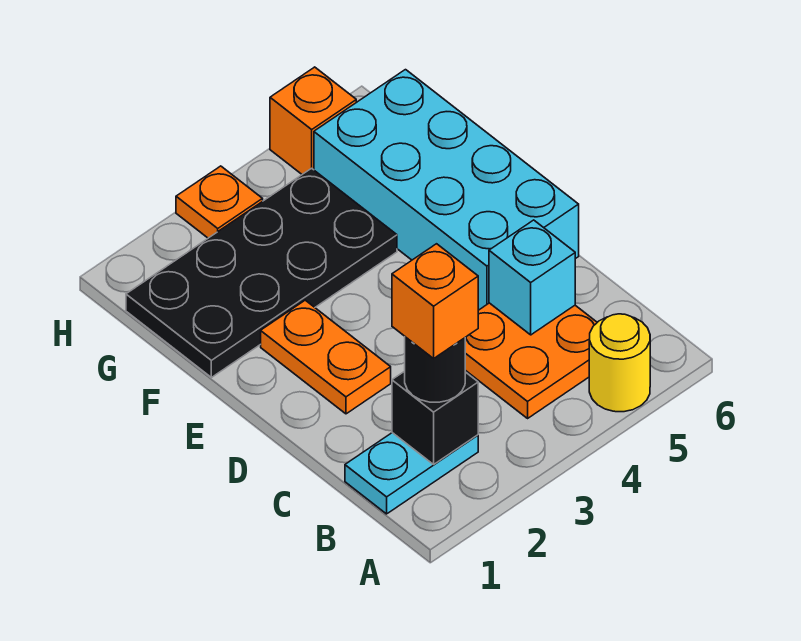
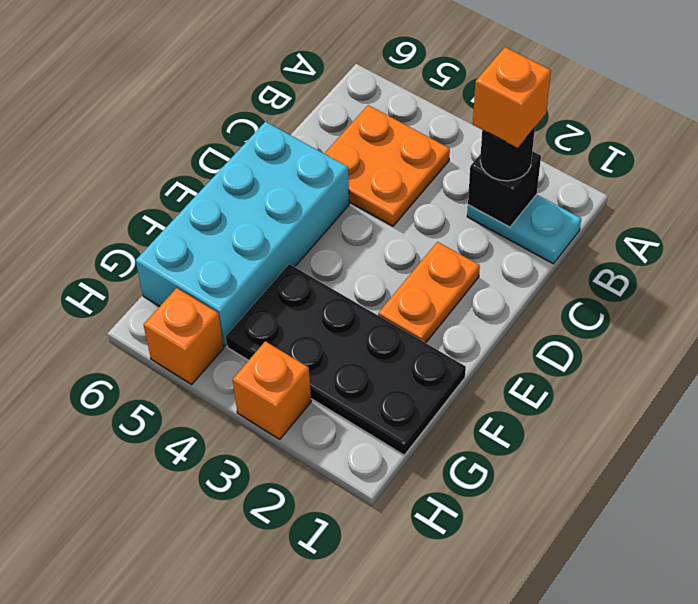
yellow 1x1 round brick [589,314,650,412] -> none
cyan 1x1 brick [489,220,575,335] -> none
orange 1x1 plate [176,166,263,238] -> orange 1x1 brick [232,341,311,439]

